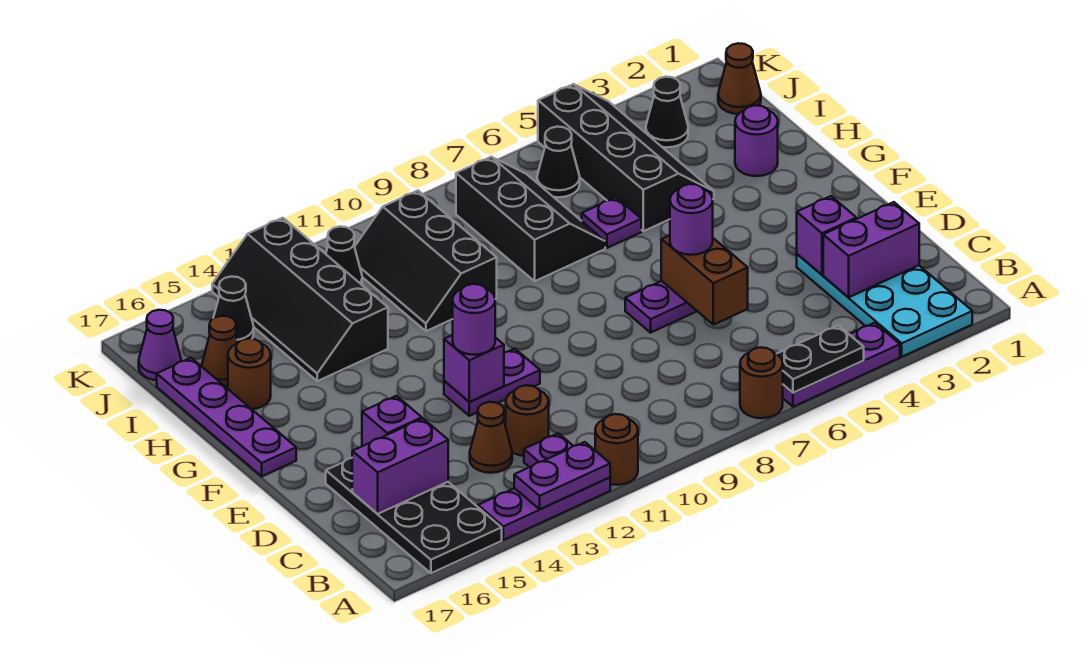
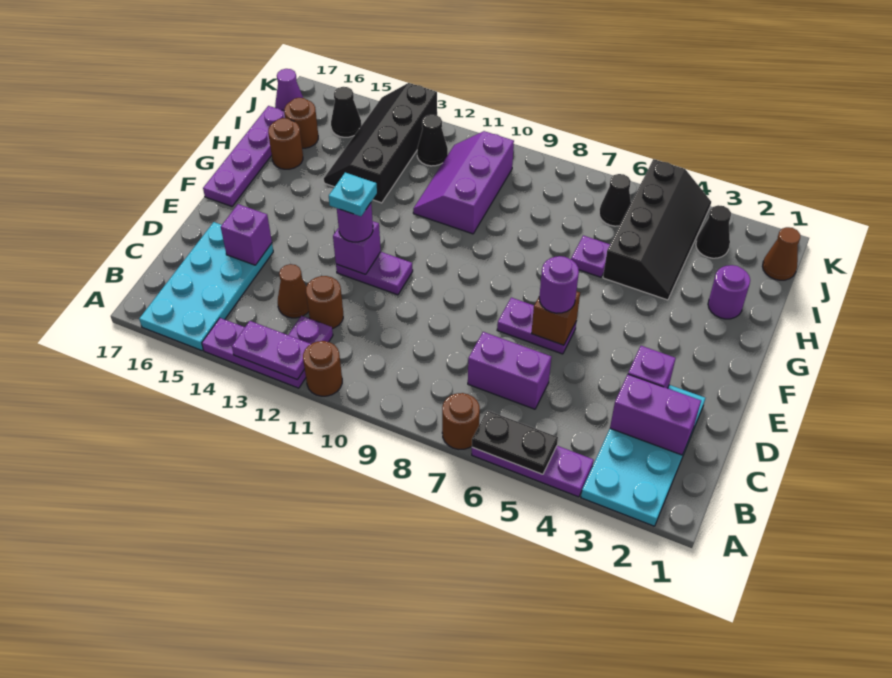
black 2x4 plate [326,458,502,573] -> cyan 2x4 plate [139,222,273,351]
purple 1x2 brick [352,419,448,514] -> purple 1x2 brick moved to [468,332,551,409]
brown 1x2 brick [661,235,748,325] -> brown 1x1 brick [531,291,580,345]
none -> cyan 1x1 plate [329,173,377,216]
black 2x3 slope [456,157,605,281] -> none
black 2x3 slope [355,191,497,331] -> purple 2x3 slope [413,131,514,234]
brown 1x1 cone [202,316,238,386] -> brown 1x1 round brick [284,98,318,148]

